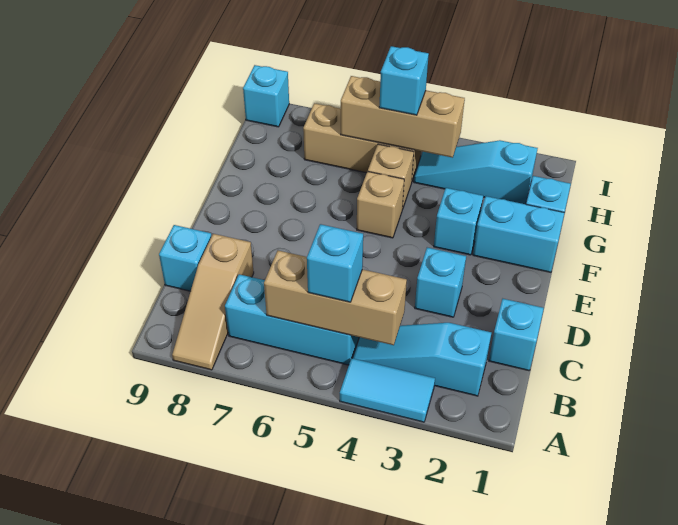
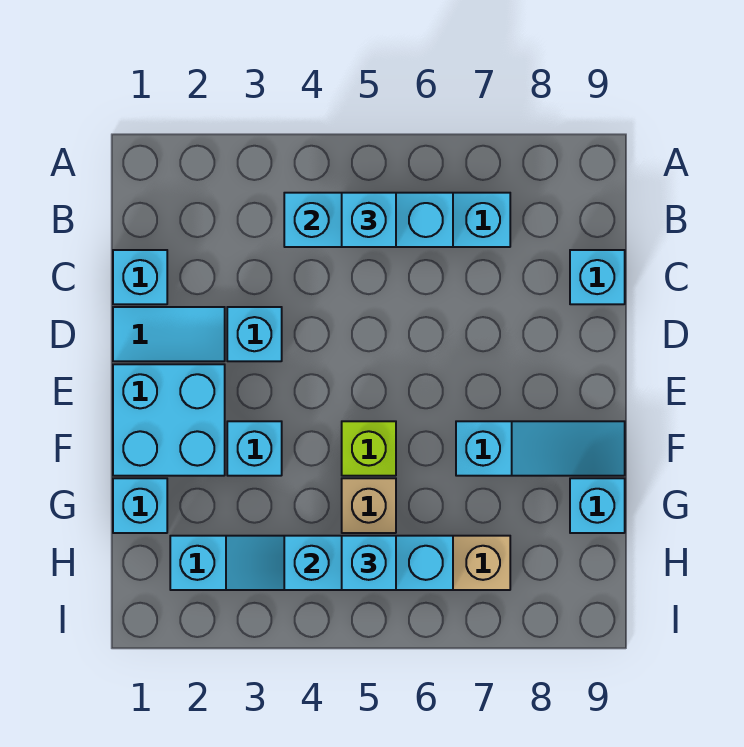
cyan 1x2 tile [340,358,435,422] -> cyan 1x2 tile moved to [113,307,225,361]
tan 1x3 slope [172,234,254,370] -> none
cyan 1x3 slope [353,323,491,396] -> cyan 1x3 slope moved to [456,421,625,476]
tan 1x3 brick [264,251,407,345] -> cyan 1x3 brick [284,193,453,247]
cyan 1x2 brick [473,196,565,272] -> cyan 2x2 brick [113,364,225,476]
tan 1x1 brick [357,171,404,238] -> lime 1x1 brick [342,421,396,476]
tan 1x3 brick [341,76,465,158] -> cyan 1x3 brick [284,536,453,590]
cyan 1x1 brick [243,65,289,127] -> cyan 1x1 brick moved to [570,478,625,533]

